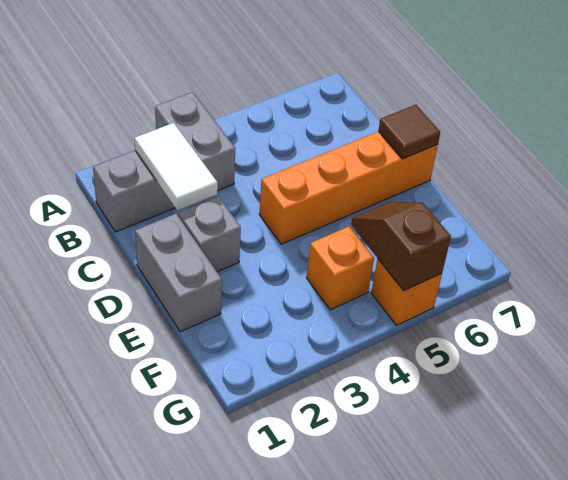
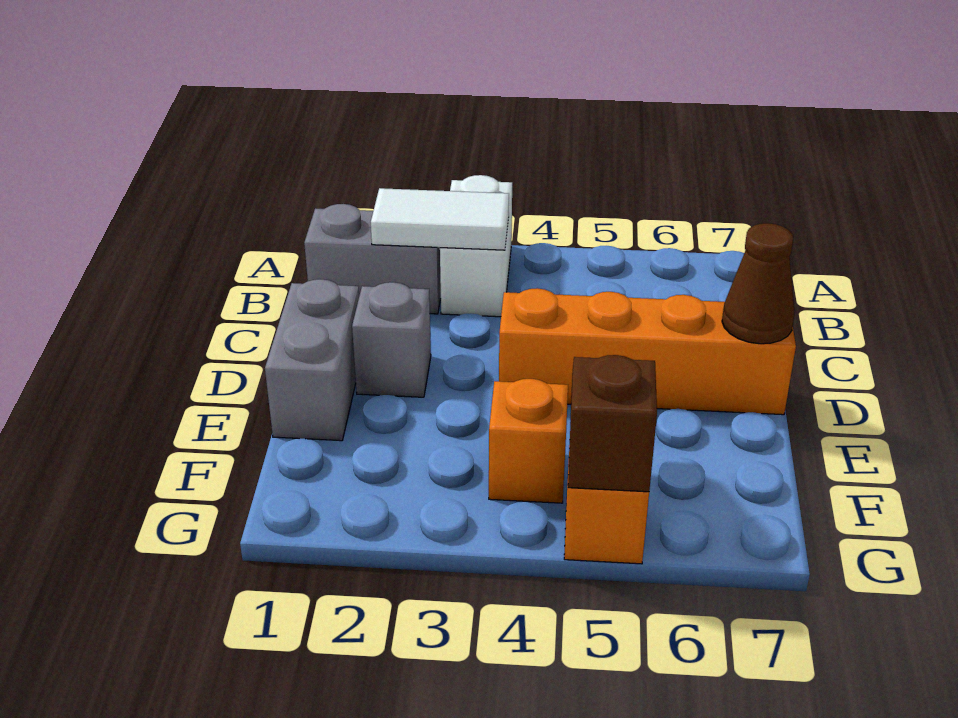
grey 1x2 brick [155,92,235,191] -> white 1x2 brick [440,175,512,317]
white 1x2 tile [134,123,218,211] -> white 1x2 tile turned to [371,188,509,250]
brown 1x1 tile [378,105,440,159] -> brown 1x1 cone [722,223,795,344]

